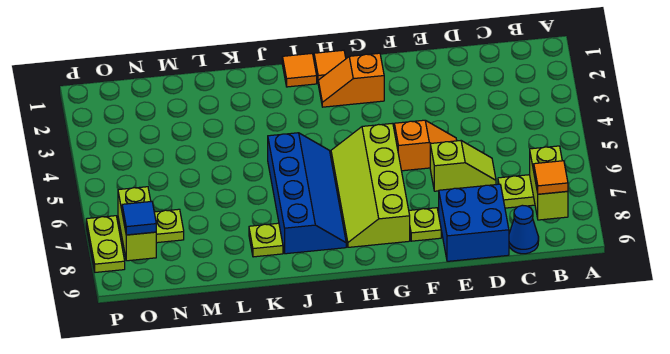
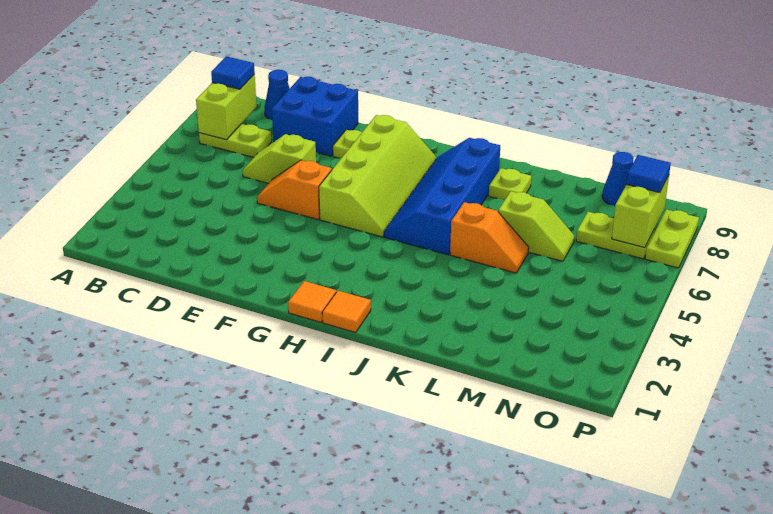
orange 1x1 tile [534,161,568,194] -> blue 1x1 tile [211,56,255,89]
orange 1x2 slope [318,53,384,107] -> orange 1x2 slope moved to [450,202,529,273]
none -> lime 1x2 slope [498,191,574,261]
none -> blue 1x1 cone [602,152,634,206]

